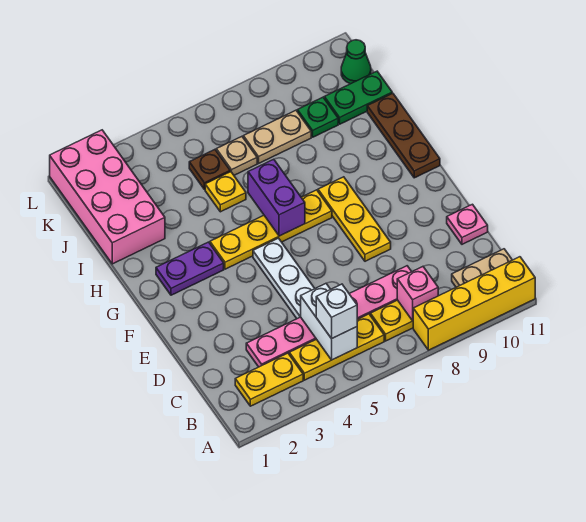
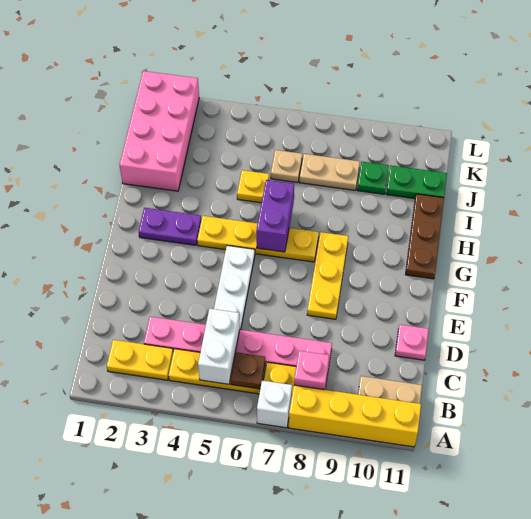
white 1x1 brick [316,284,357,339] -> white 1x1 brick moved to [257,381,292,428]
brown 1x1 plate [189,150,230,190] -> brown 1x1 plate moved to [231,352,265,389]
green 1x1 cone [341,40,371,84] -> none

